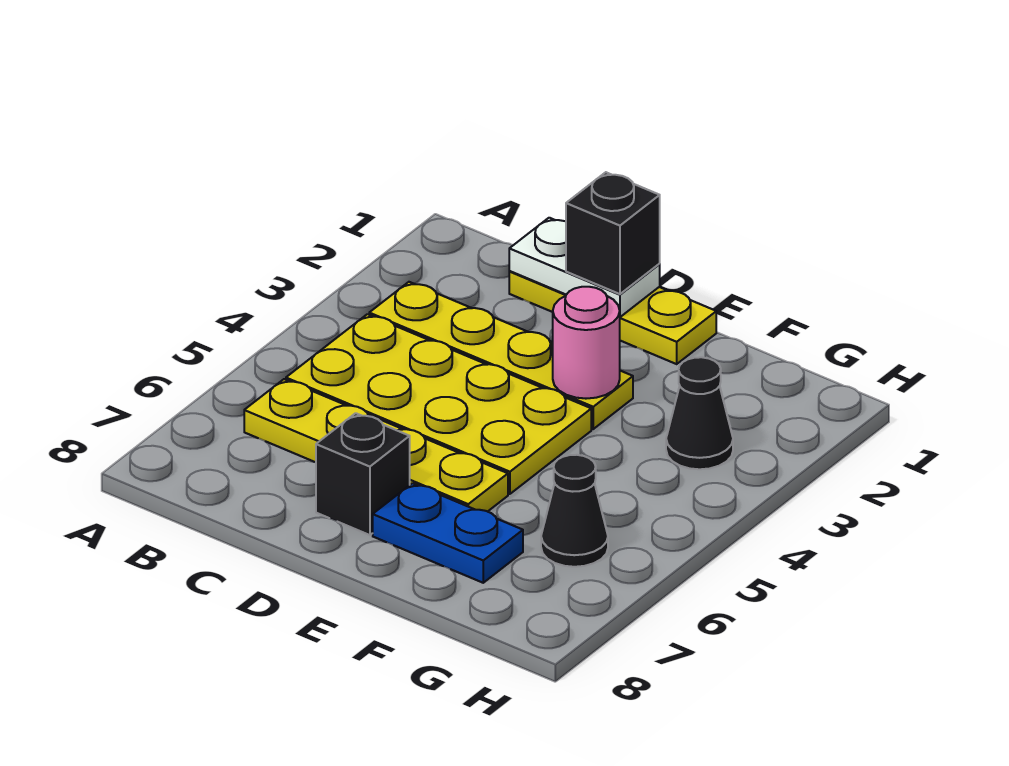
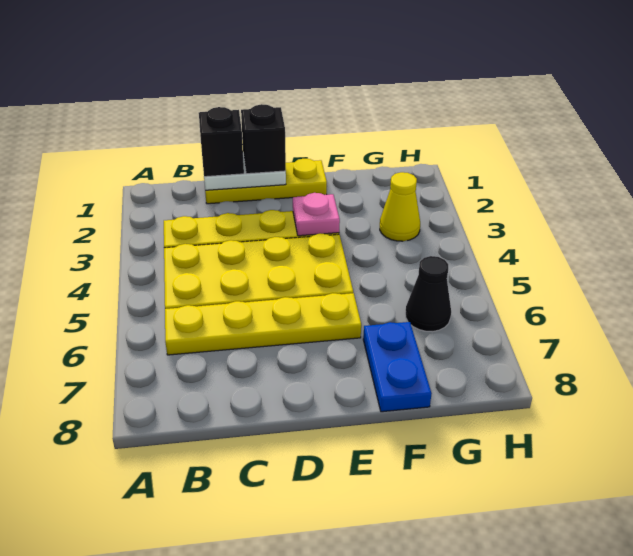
black 1x1 brick [316,413,410,535] -> black 1x1 brick moved to [199,107,244,177]
pink 1x1 round brick [553,287,620,399] -> pink 1x1 plate [293,193,340,236]
blue 1x2 plate [373,483,523,583] -> blue 1x2 plate turned to [363,322,432,412]
black 1x1 cone [666,357,733,469] -> yellow 1x1 cone [380,172,420,241]

